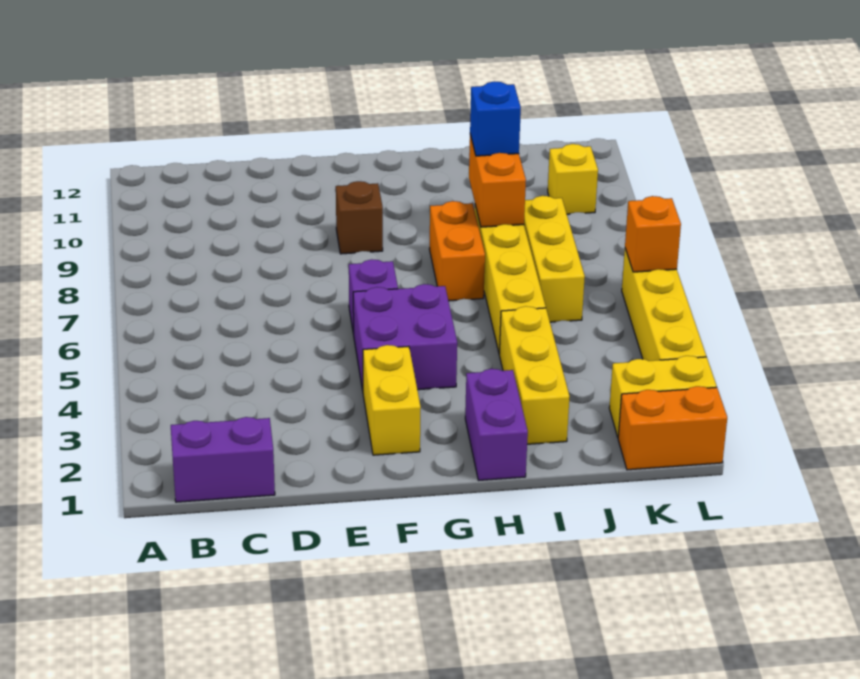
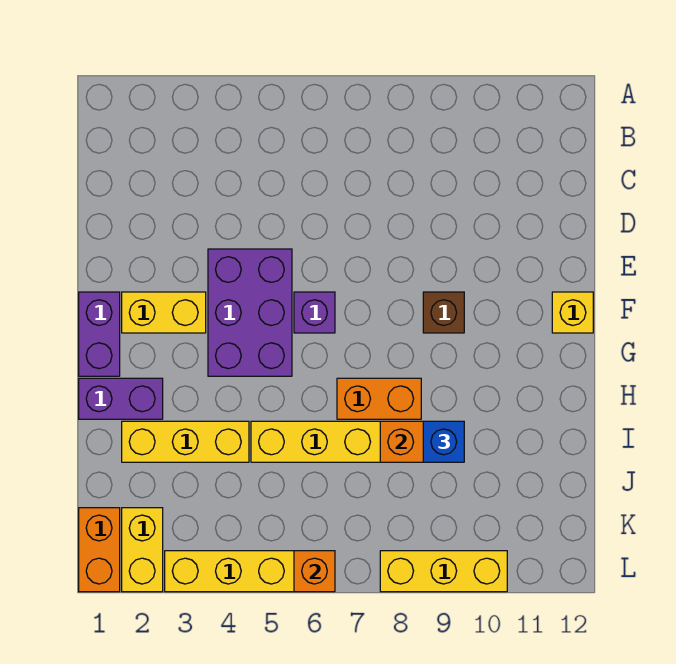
purple 1x2 brick [171,417,275,502] -> purple 1x2 brick moved to [79,292,120,376]
purple 2x2 brick [353,284,457,391] -> purple 2x3 brick [208,249,292,376]
yellow 1x3 brick [524,196,585,322] -> yellow 1x3 brick moved to [380,551,507,592]
yellow 1x1 brick [548,144,598,214] -> yellow 1x1 brick moved to [552,292,593,333]

